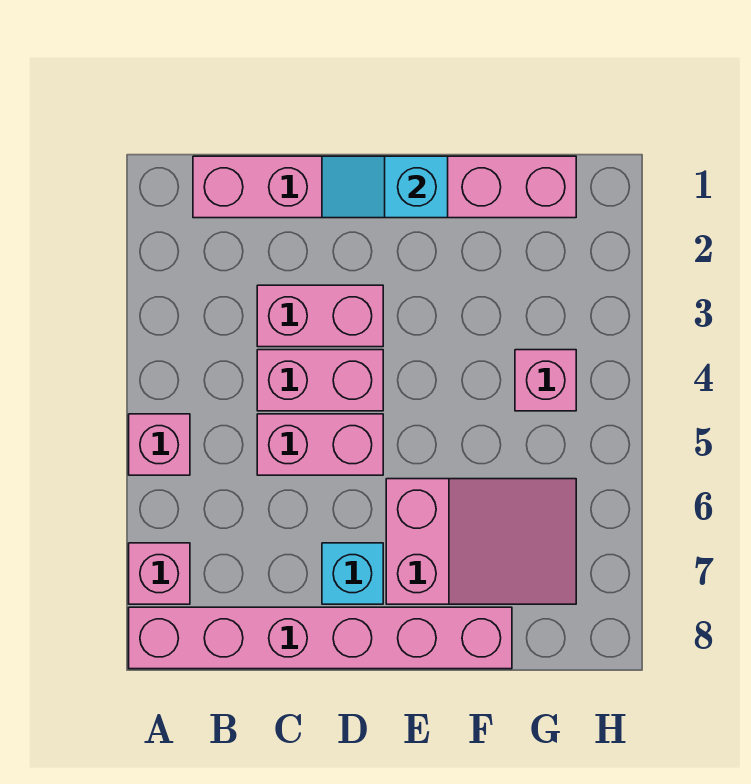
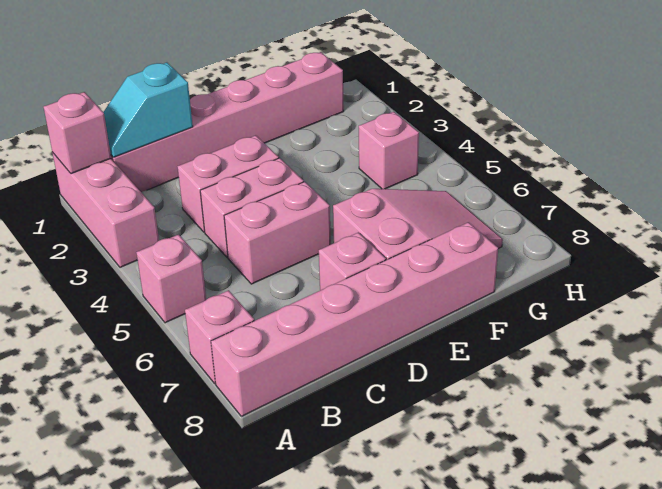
none -> pink 1x3 brick [52,152,159,267]
none -> pink 1x1 brick [44,92,111,174]
cyan 1x2 slope [322,156,448,218] -> cyan 1x2 slope moved to [103,63,193,157]
cyan 1x1 brick [322,543,383,604] -> pink 1x1 brick [319,232,386,290]

